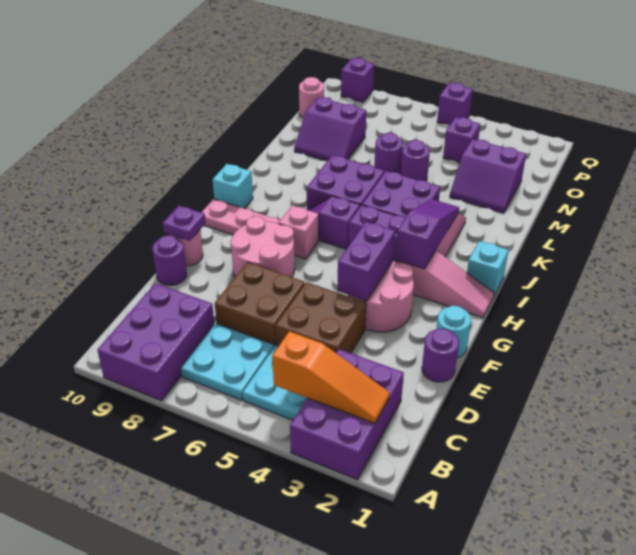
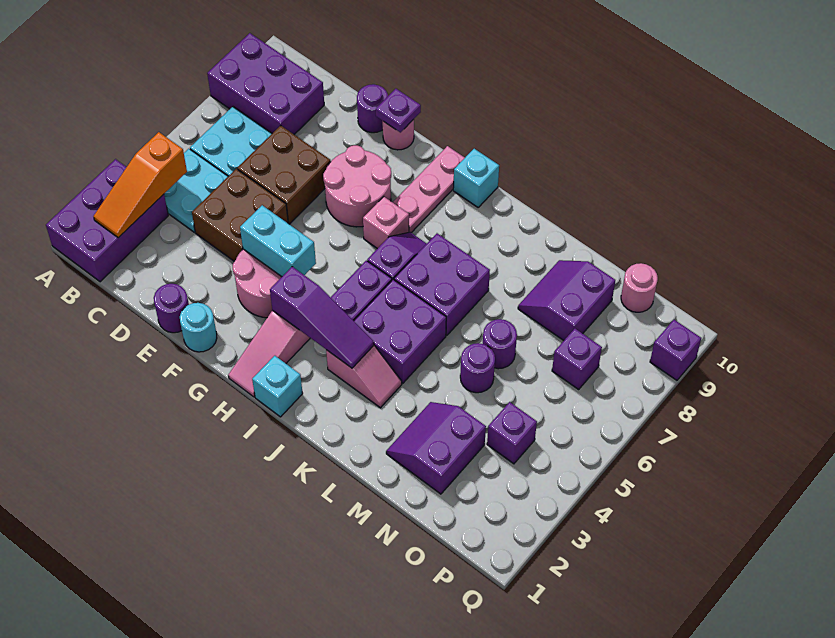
purple 2x3 brick [290,349,404,480] -> purple 2x3 brick turned to [46,159,168,282]
purple 1x2 brick [337,222,395,301] -> cyan 1x2 brick [240,205,316,277]
purple 1x1 brick [437,83,473,125] -> purple 1x1 brick moved to [552,329,602,389]

